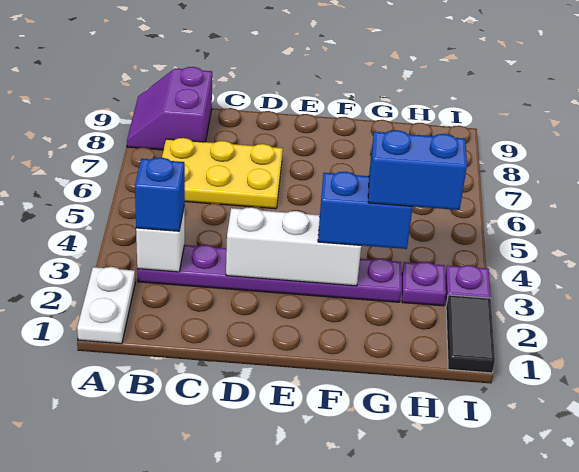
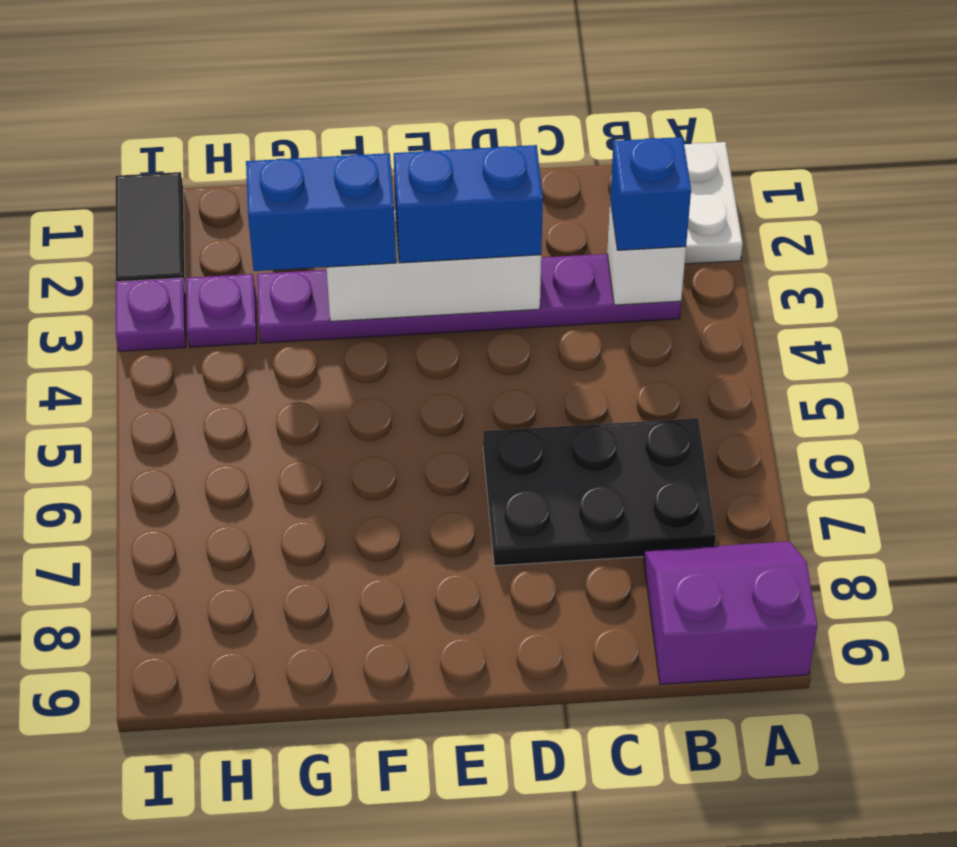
purple 2x2 slope [127,67,212,150] -> purple 2x2 slope turned to [644,541,817,684]
yellow 2x3 plate [162,138,283,209] -> black 2x3 plate [483,418,716,566]
blue 1x2 brick [368,130,467,210] -> blue 1x2 brick moved to [394,145,543,263]

